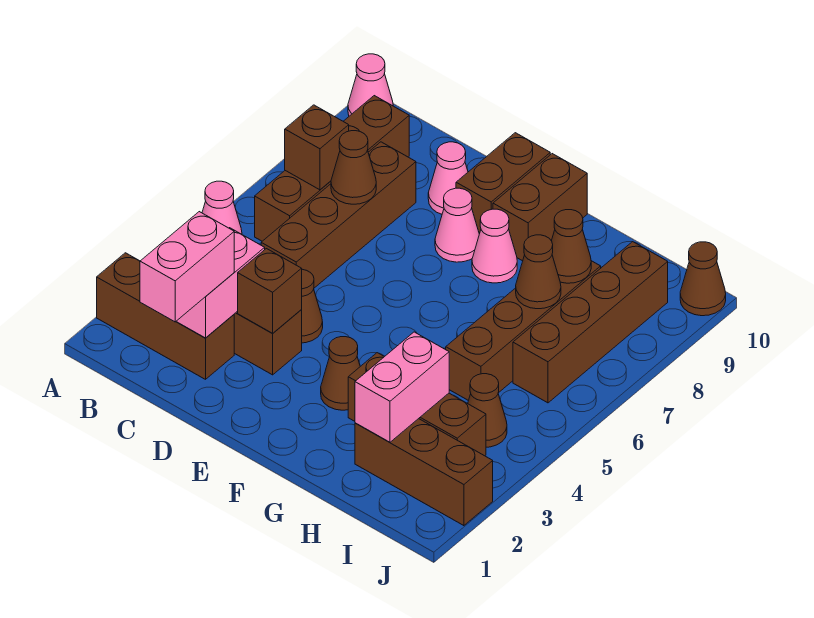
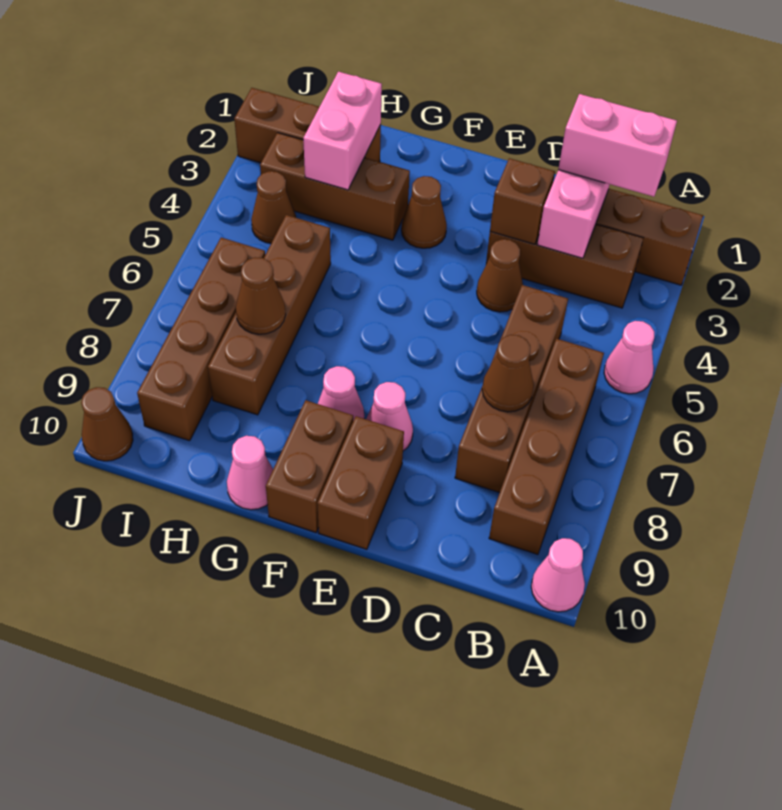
brown 1x1 brick [285,105,349,190] -> none
pink 1x2 brick [140,212,234,322] -> pink 1x2 brick turned to [558,94,677,197]
pink 1x1 cone [428,142,468,214] -> pink 1x1 cone moved to [227,436,273,510]
brown 1x1 cone [552,210,591,283] -> none

